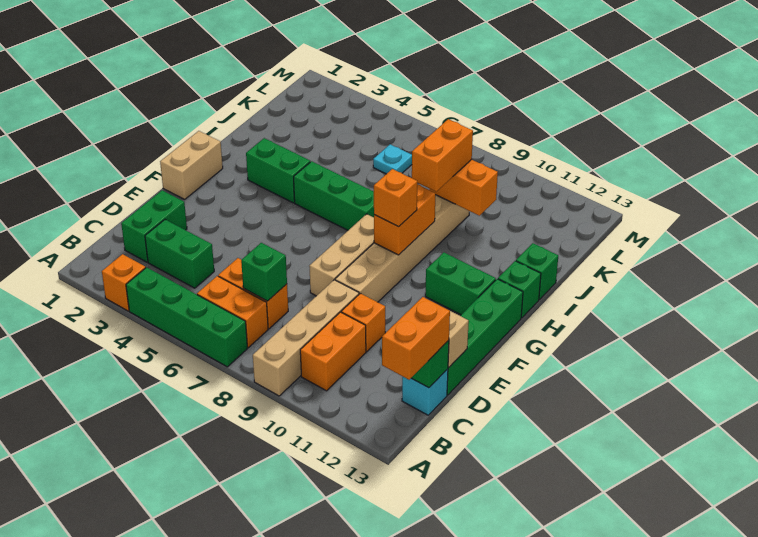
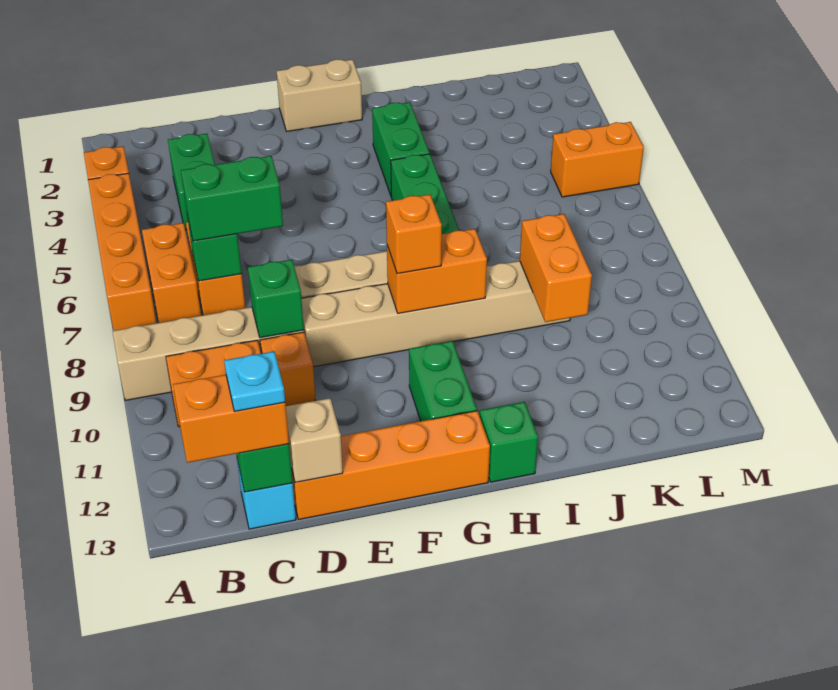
green 1x4 brick [126,267,248,367] -> orange 1x4 brick [88,173,156,331]
green 1x2 brick [121,190,187,262] -> green 1x2 brick moved to [181,156,283,241]
green 1x4 brick [447,279,523,395] -> orange 1x4 brick [291,411,490,519]
orange 1x2 brick [412,119,473,192] -> orange 1x2 brick moved to [551,122,644,197]
green 1x1 brick [516,243,558,300] -> green 1x1 brick moved to [248,260,304,338]
cyan 1x1 plate [373,144,412,174] -> cyan 1x1 plate moved to [224,351,285,411]

